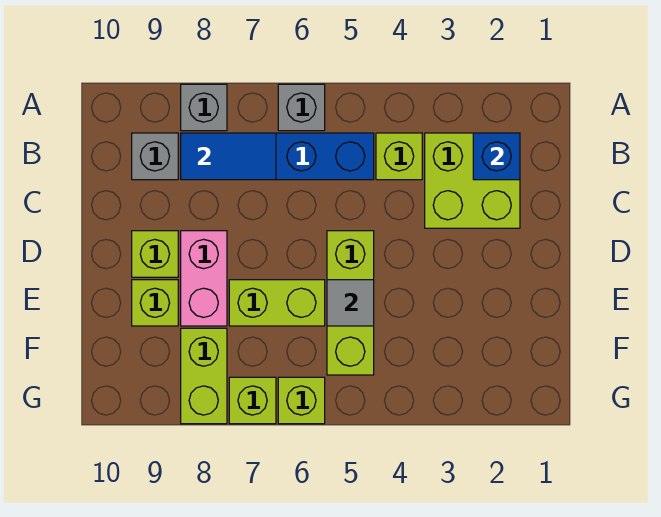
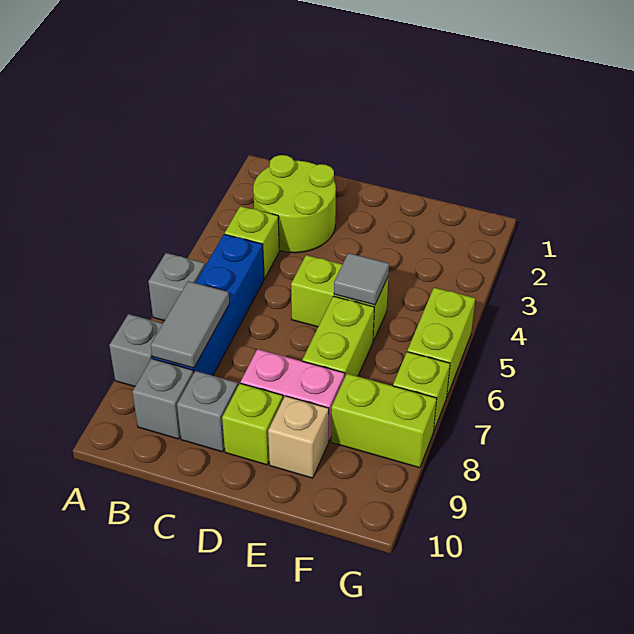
lime 2x2 brick [425,133,520,228] -> lime 2x2 round brick [253,155,336,253]
blue 1x1 brick [473,133,520,180] -> none
blue 1x2 tile [181,133,276,180] -> grey 1x2 tile [151,281,229,368]
none -> grey 1x1 brick [177,371,238,452]
lime 1x3 brick [327,231,374,375] -> lime 1x2 brick [291,255,388,341]
lime 1x1 brick [132,280,178,326] -> tan 1x1 brick [268,396,329,478]
lime 1x1 brick [278,377,325,424] -> lime 1x2 brick [407,288,475,396]

